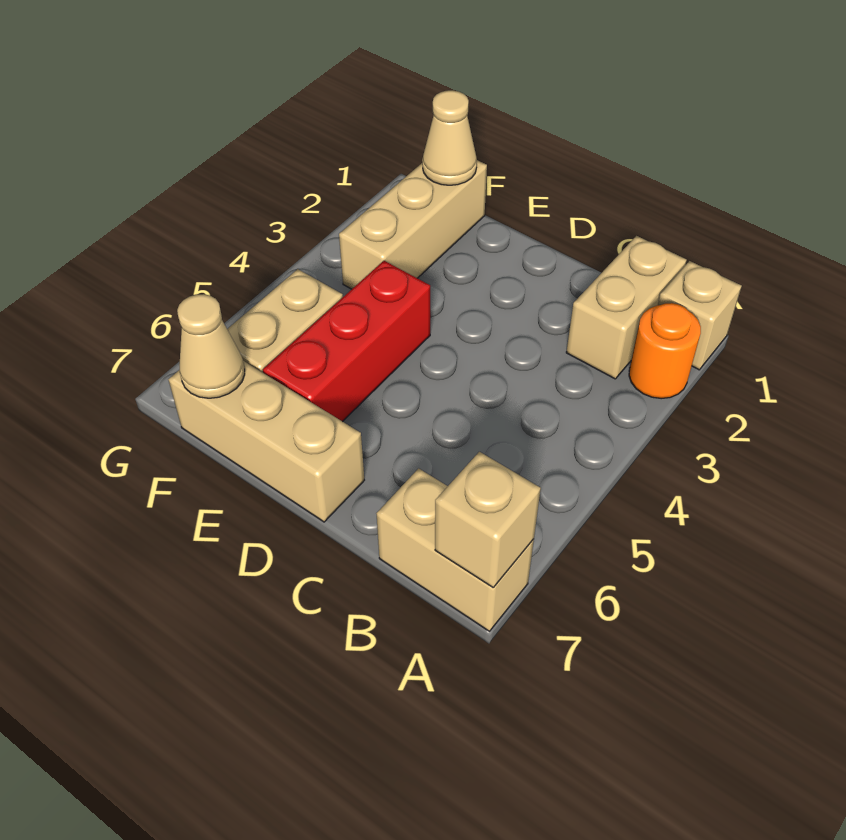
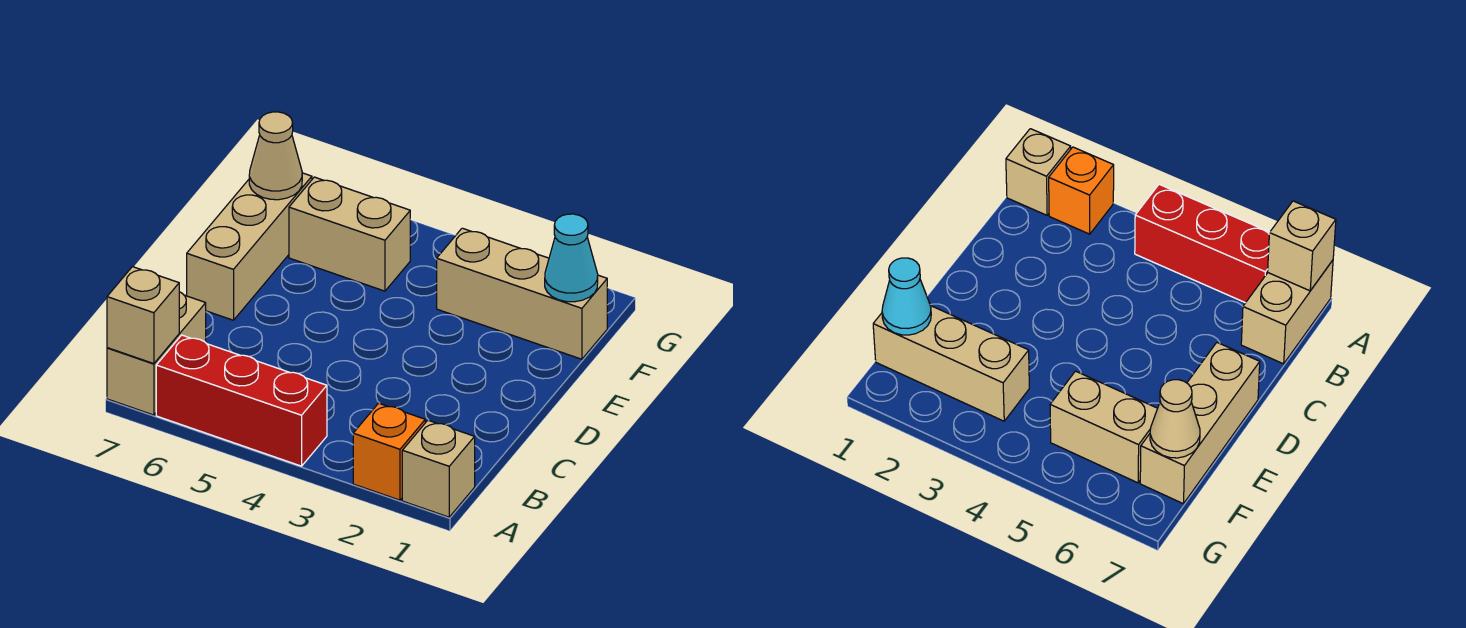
orange 1x1 round brick [629,303,701,399] -> orange 1x1 brick [353,403,425,500]
tan 1x2 brick [566,236,687,379] -> none
red 1x3 brick [263,261,430,422] -> red 1x3 brick moved to [156,335,327,466]
tan 1x1 cone [422,90,477,185] -> cyan 1x1 cone [545,214,598,302]

